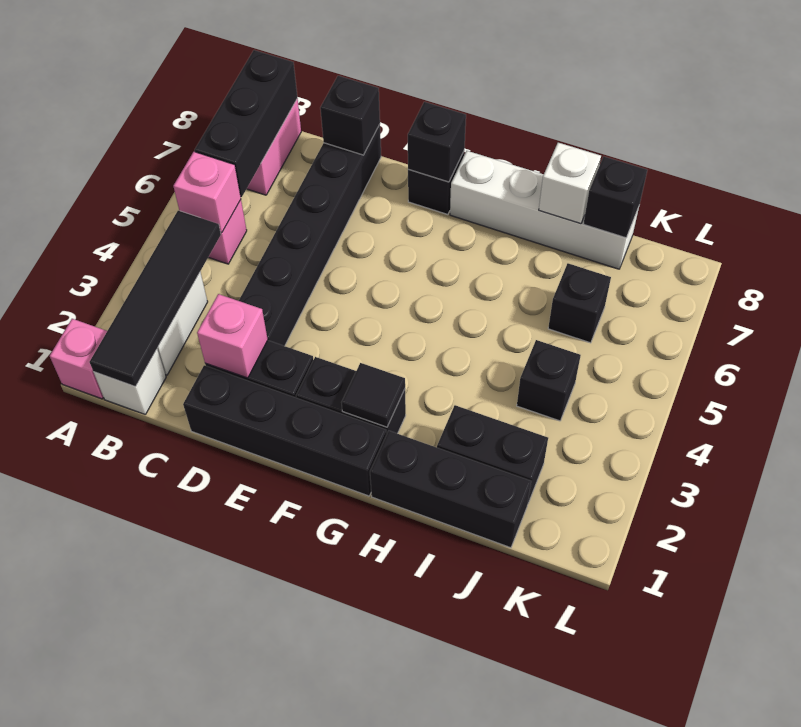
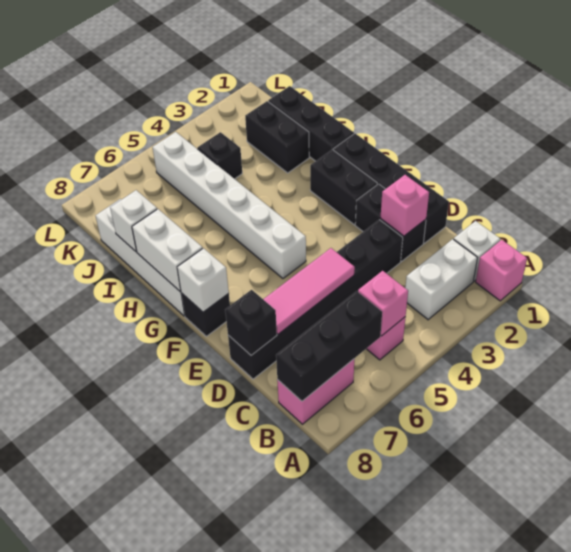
black 1x4 tile [90,211,221,386] -> none
none -> pink 1x3 tile [263,248,355,334]
none -> white 1x6 brick [152,132,306,278]
black 1x1 brick [408,102,466,182] -> white 1x1 brick [177,248,229,312]
black 1x1 tile [342,363,405,427] -> none
none -> white 1x2 brick [132,209,203,291]
black 1x1 brick [548,263,611,343] -> none
black 1x1 brick [584,157,647,238] -> none

